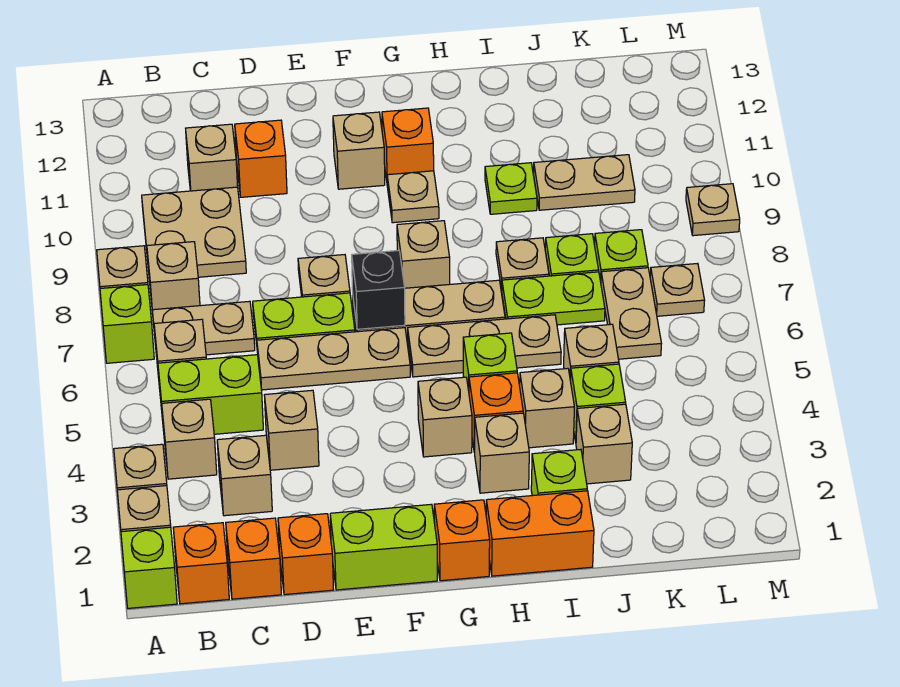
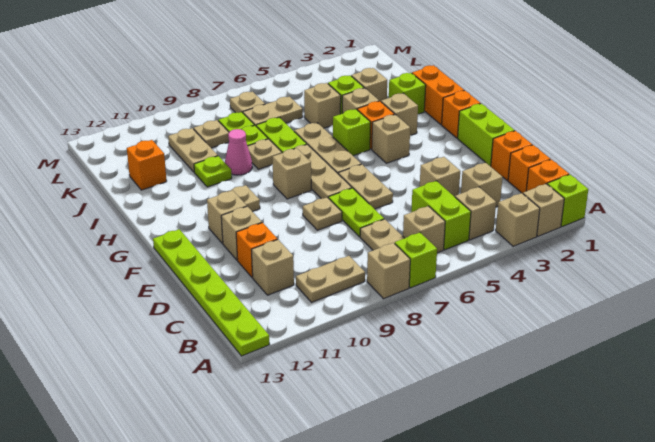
none -> lime 1x6 plate [153,229,270,356]
tan 1x1 brick [147,242,200,314] -> tan 1x1 brick moved to [221,206,262,260]
tan 2x2 plate [142,187,246,277] -> tan 1x2 plate [296,256,365,302]
tan 1x3 plate [257,328,410,390] -> tan 1x2 plate [338,164,393,209]
black 1x1 brick [352,250,405,329] -> none
orange 1x1 brick [382,108,434,180] -> orange 1x1 brick moved to [127,140,167,190]
none -> pink 1x1 cone [225,129,252,175]
tan 1x1 plate [686,184,740,236] -> tan 1x1 plate moved to [194,120,229,148]

